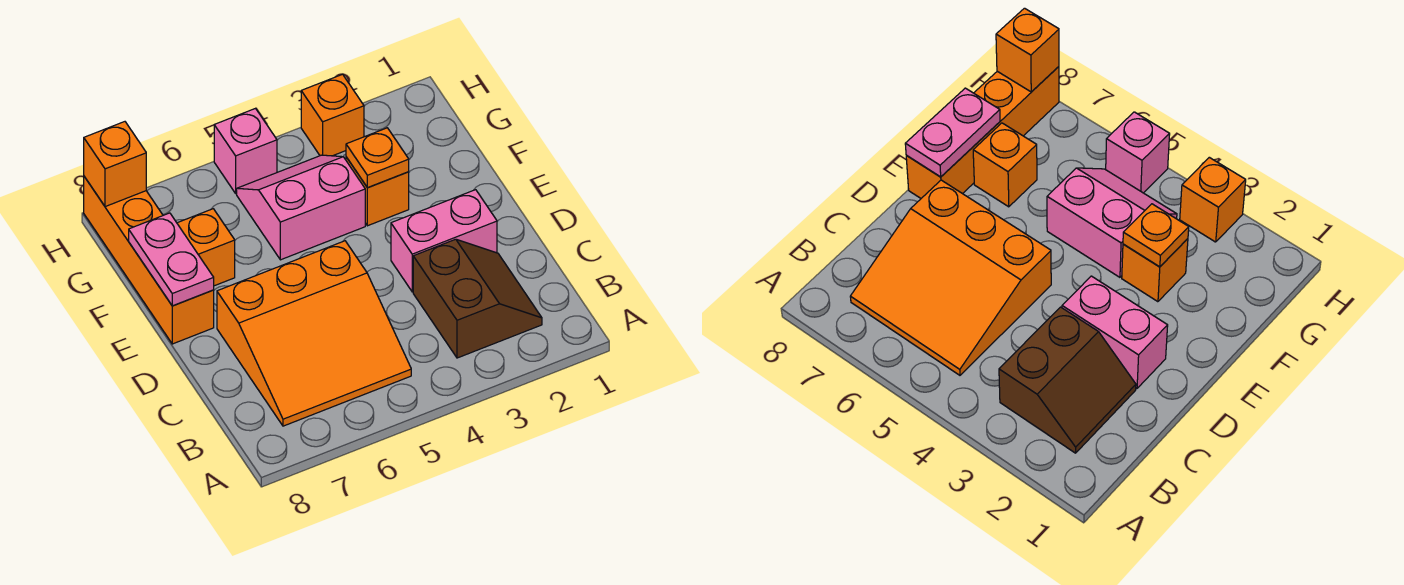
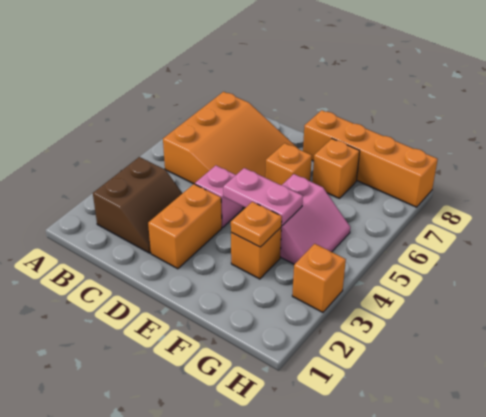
brown 2x2 slope [413,239,542,358] -> brown 2x2 slope turned to [93,157,182,253]
orange 3x3 slope [217,241,411,426] -> orange 3x3 slope turned to [163,92,296,208]
pink 1x2 brick [391,190,497,292] -> orange 1x2 brick [148,184,222,269]
pink 1x2 plate [129,213,214,306] -> pink 1x2 plate moved to [223,168,303,226]
pink 1x1 brick [214,109,277,193] -> pink 1x1 brick moved to [195,166,243,227]
orange 1x1 brick [84,122,146,207] -> orange 1x1 brick moved to [265,143,312,185]

